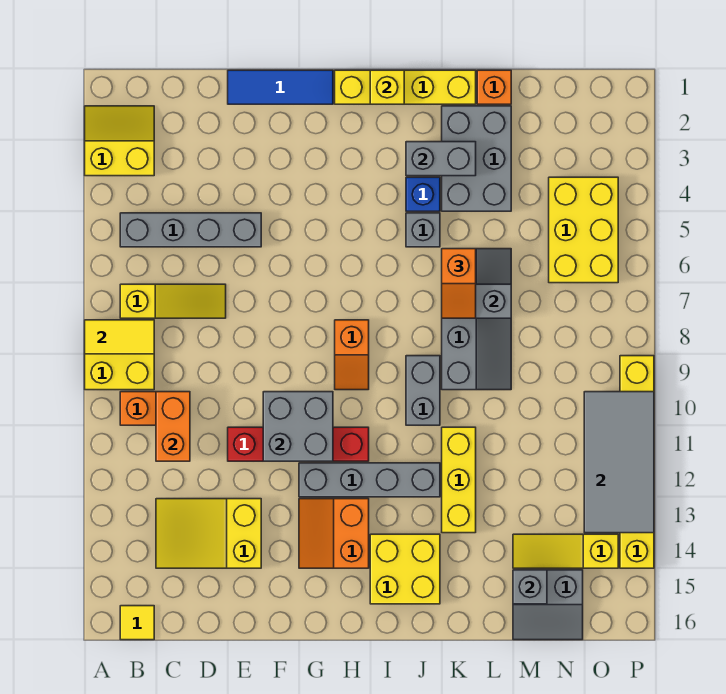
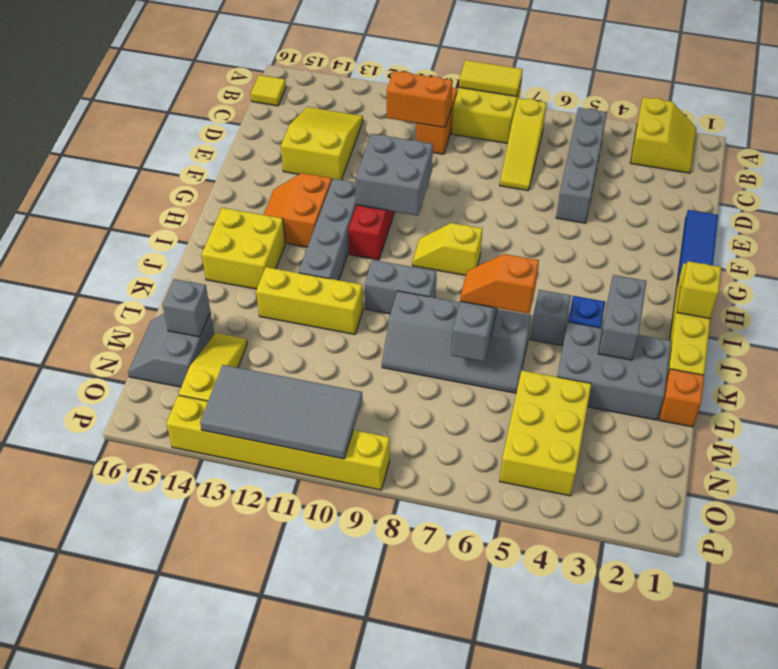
yellow 1x2 tile [85,320,154,354] -> yellow 1x2 tile turned to [459,60,523,97]
orange 2x2 slope [299,499,369,568] -> orange 2x2 slope turned to [264,173,332,247]
orange 1x2 slope [335,320,369,390] -> yellow 1x2 slope [412,223,482,275]
yellow 2x3 brick [549,177,618,283] -> yellow 2x3 brick turned to [500,370,591,496]

